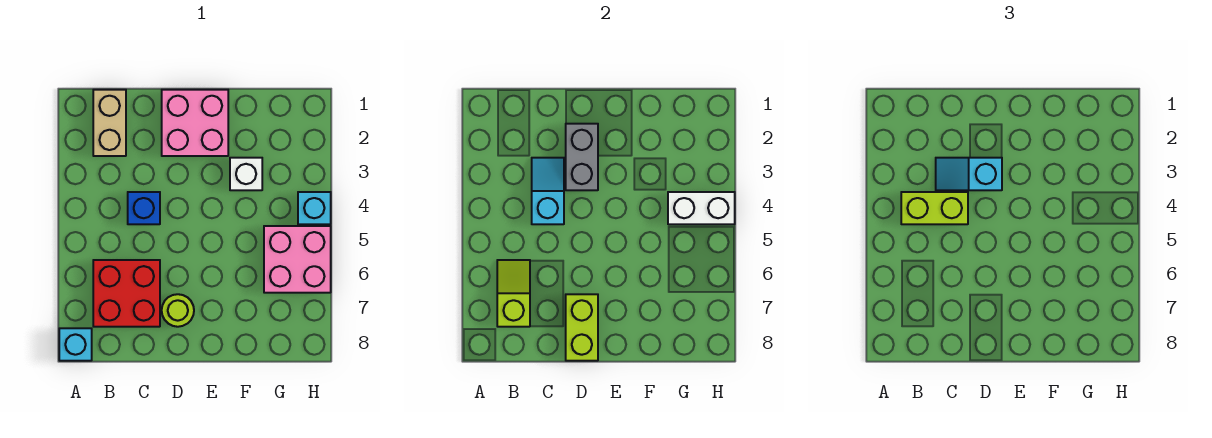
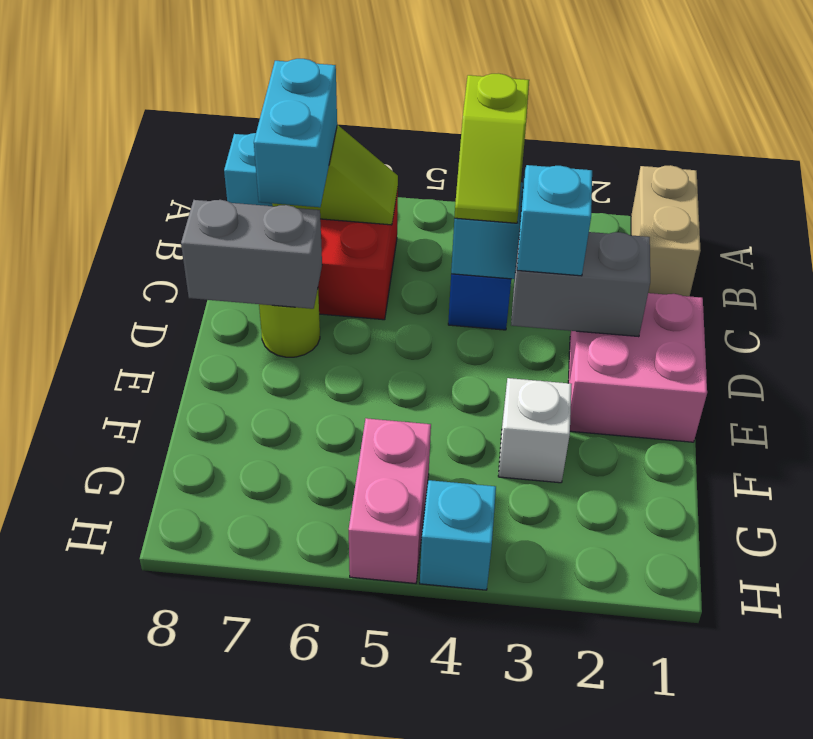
tan 1x2 brick [93,90,126,156] -> tan 1x2 brick turned to [631,165,701,296]
lime 1x2 brick [901,192,968,224] -> lime 1x2 slope [454,73,529,223]
none -> cyan 1x2 brick [254,59,337,207]
lime 1x2 brick [566,294,598,361] -> grey 1x2 brick [181,200,322,309]
white 1x2 brick [668,192,735,224] -> none
pink 2x2 brick [264,226,331,293] -> pink 1x2 brick [349,418,431,583]

